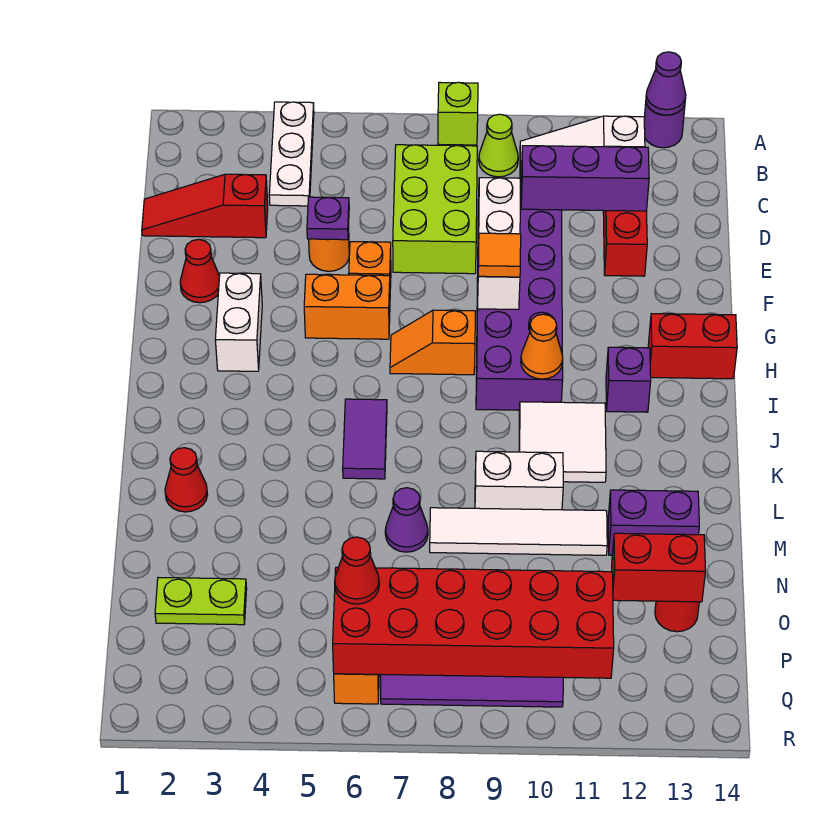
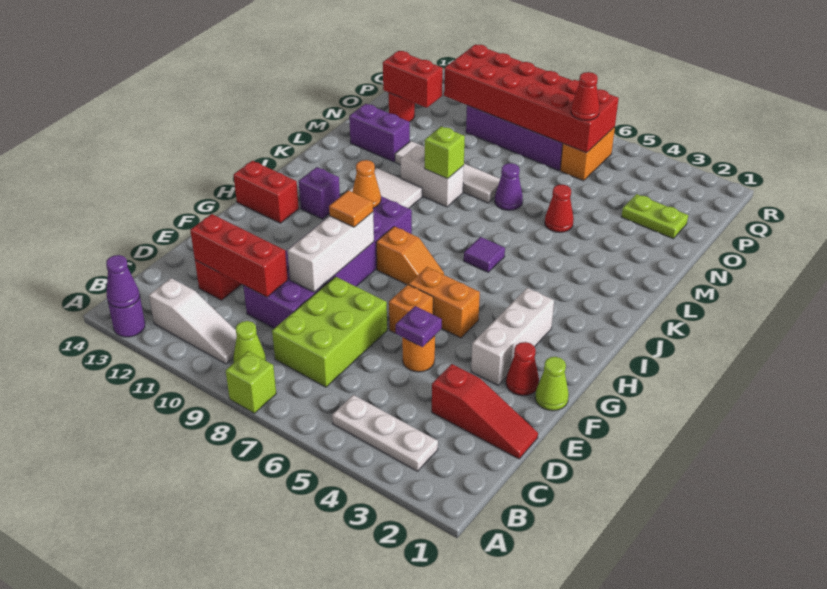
white 1x3 plate [269,102,314,206] -> white 1x3 plate turned to [332,395,438,471]
purple 1x3 brick [521,146,649,211] -> red 1x3 brick [190,214,288,297]
none -> lime 1x1 cone [535,357,569,411]
white 1x2 brick [215,273,262,371] -> white 1x3 brick [471,288,554,385]
purple 1x2 tile [343,399,387,479] -> purple 1x1 tile [464,237,505,272]
red 1x1 cone [165,448,207,512] -> red 1x1 cone moved to [545,185,574,232]
none -> lime 1x1 brick [425,126,465,179]

